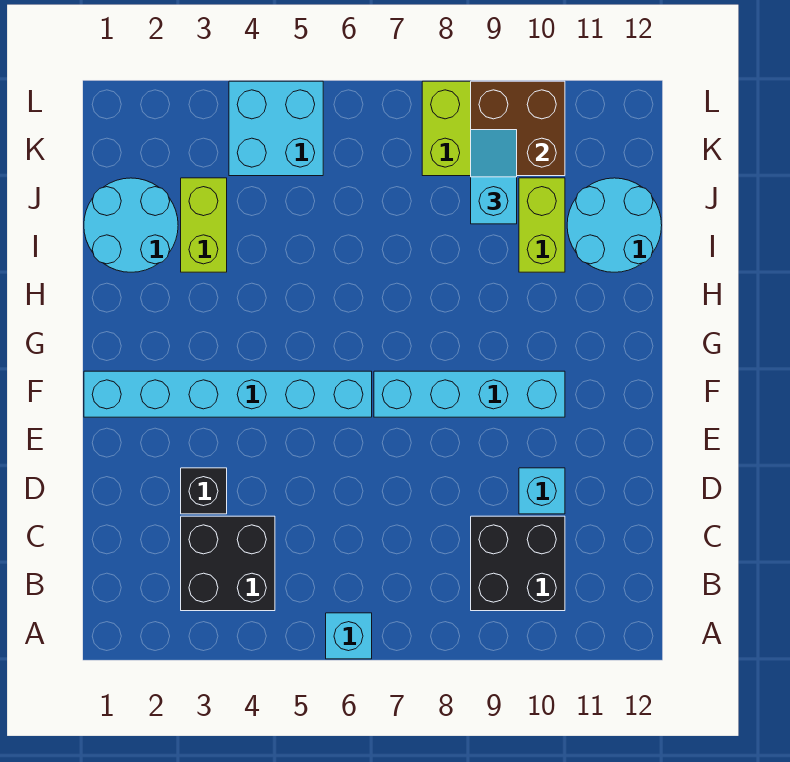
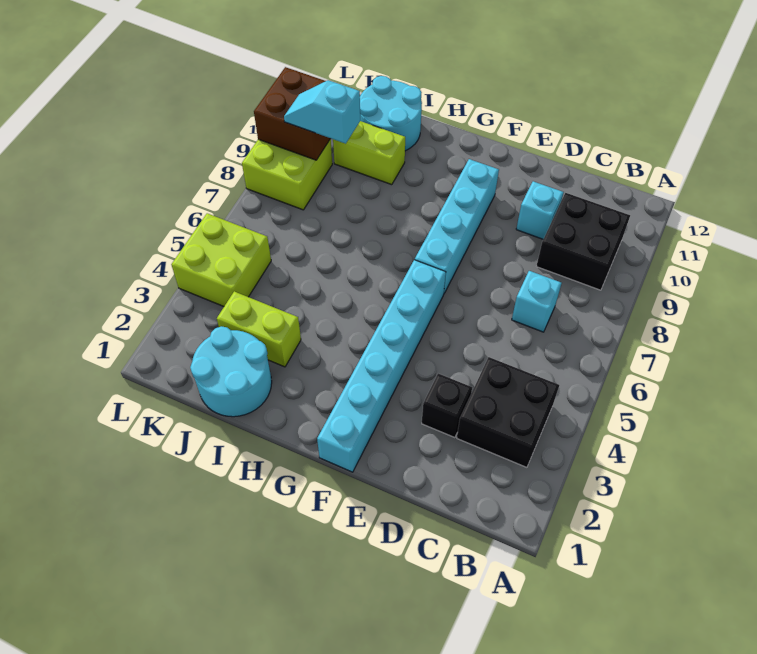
cyan 1x1 brick [326,613,372,659] -> cyan 1x1 brick moved to [512,271,561,332]
cyan 2x2 brick [229,81,323,176] -> lime 2x2 brick [171,213,271,306]

